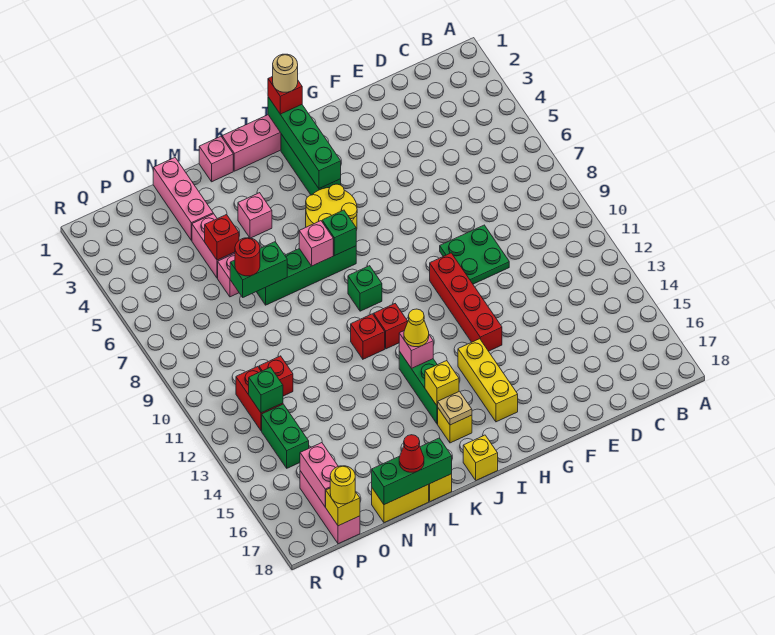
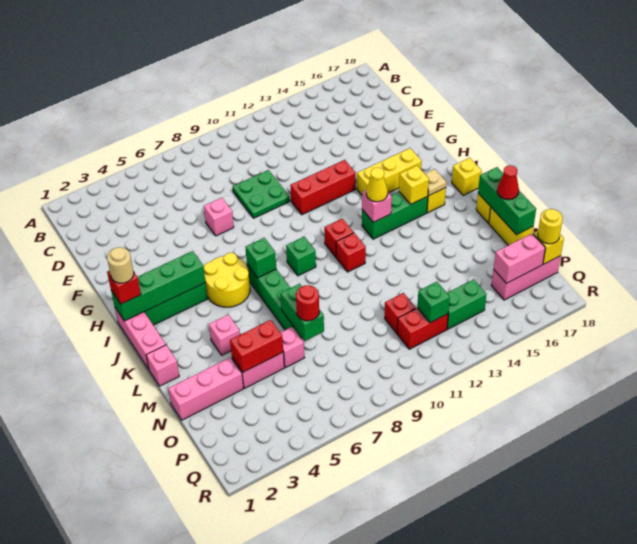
red 1x4 brick [430,253,502,351] -> red 1x3 brick [290,160,356,215]
pink 1x1 brick [299,221,333,266] -> pink 1x1 brick moved to [204,198,234,236]
red 1x1 brick [205,214,239,260] -> red 1x2 brick [230,320,283,372]

